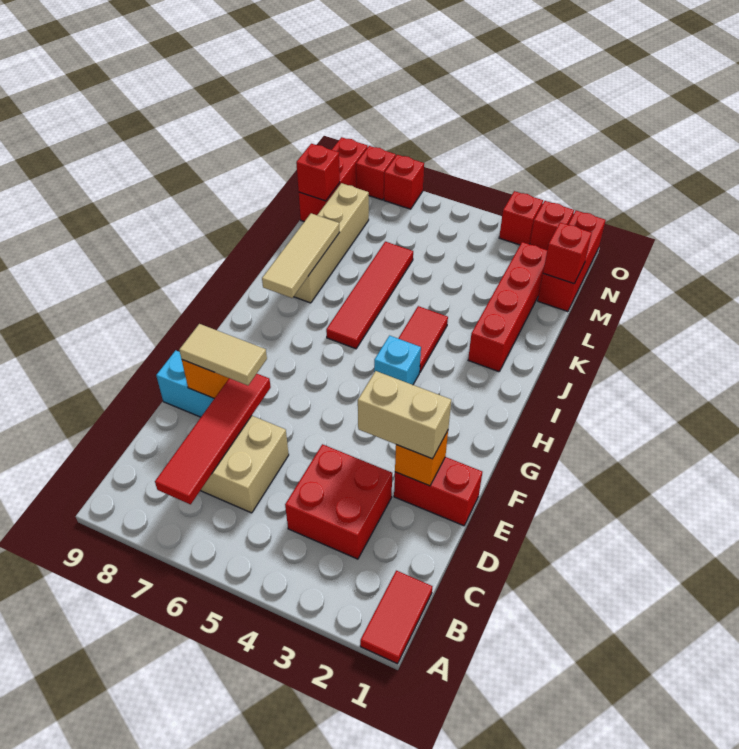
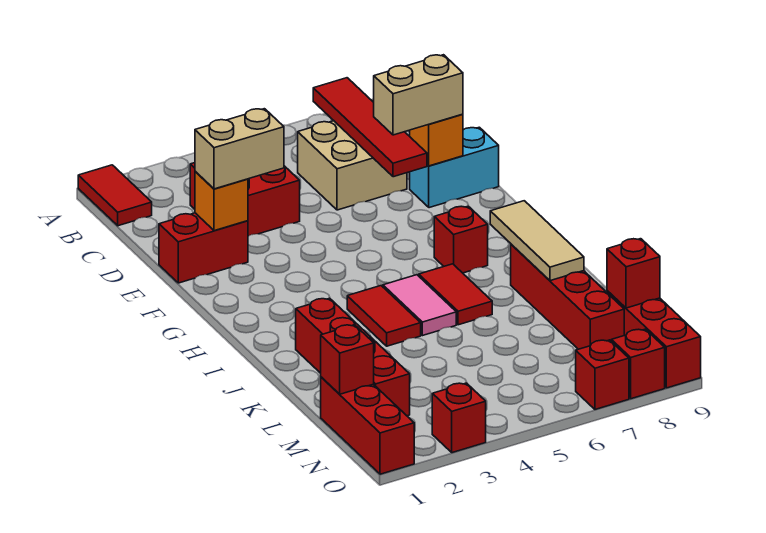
tan 1x2 tile [179,324,267,385] -> tan 1x2 brick [374,55,463,135]
cyan 1x1 brick [374,336,421,385] -> none
none -> pink 1x2 tile [383,275,456,336]
red 1x4 tile [326,242,413,349] -> red 1x2 tile [419,264,492,325]
tan 1x4 brick [294,183,369,303] -> red 1x4 brick [511,244,624,349]
red 1x1 brick [530,201,574,250] -> red 1x1 brick moved to [434,206,488,273]

